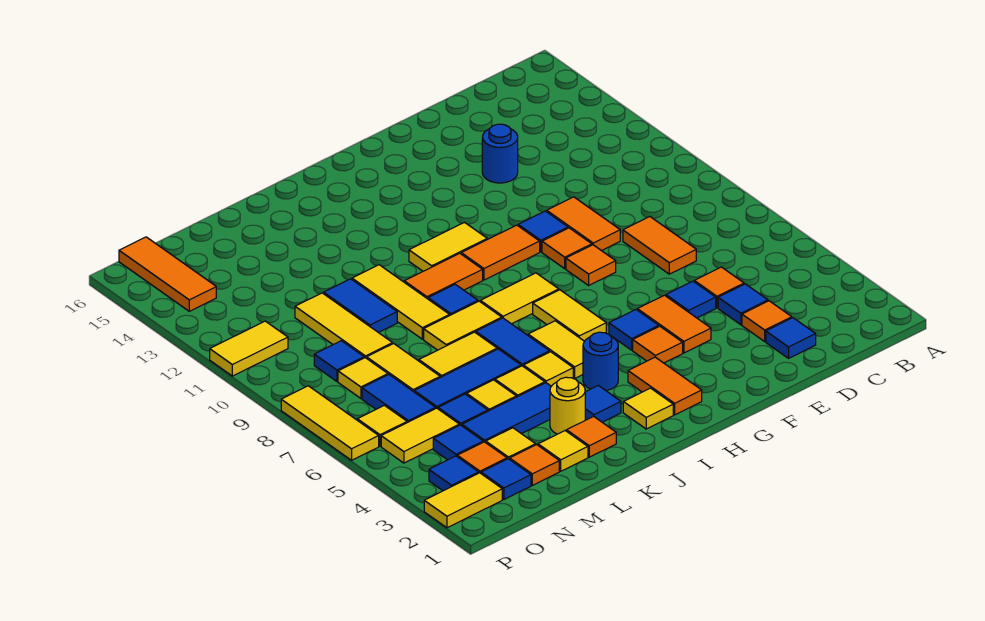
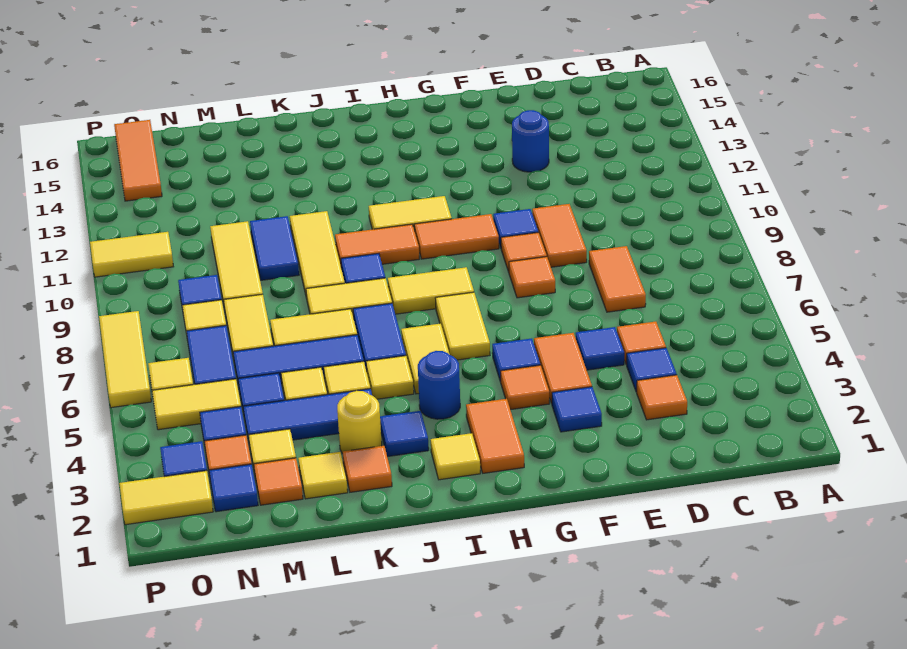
blue 1x1 tile [766,318,816,358] -> blue 1x1 tile moved to [552,387,602,432]

